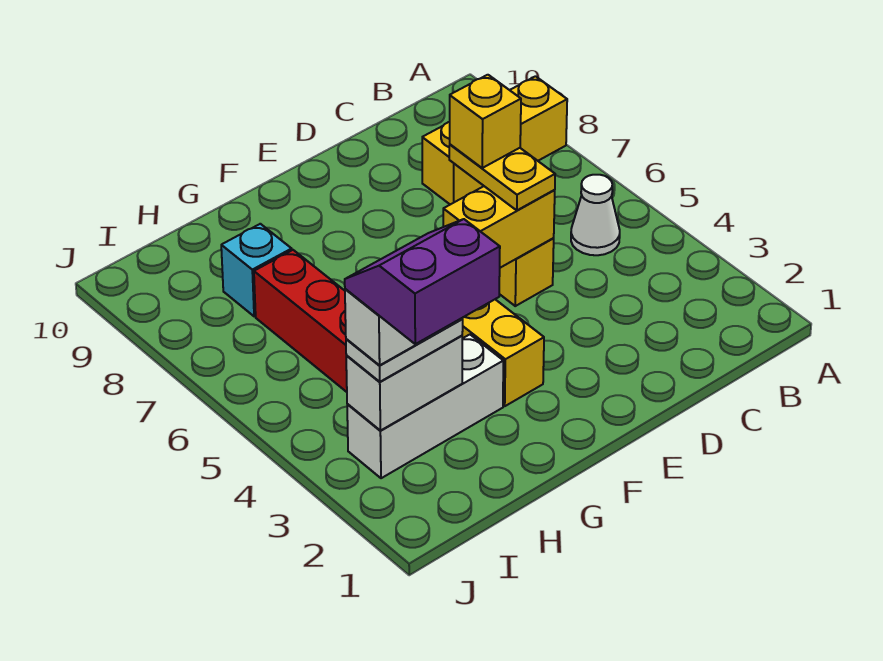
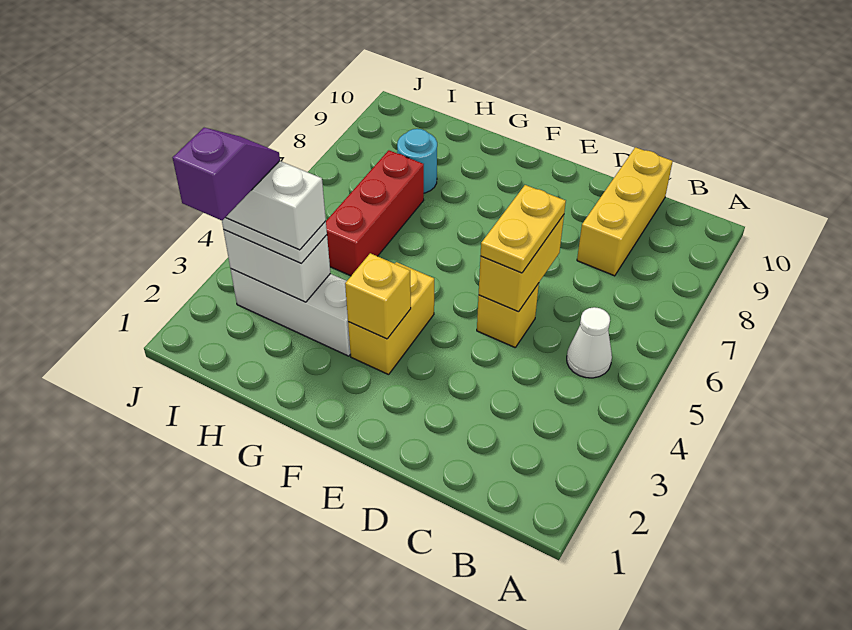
yellow 1x3 brick [422,76,567,205] -> yellow 1x3 brick turned to [577,147,673,276]
yellow 1x2 brick [443,186,555,268] -> yellow 1x2 brick turned to [479,215,564,312]
yellow 1x1 brick [450,75,521,168] -> yellow 1x1 brick moved to [345,253,411,339]
purple 2x2 slope [345,219,500,344] -> purple 1x2 slope [173,128,280,220]
cyan 1x1 brick [221,224,292,316] -> cyan 1x1 round brick [397,129,437,193]

